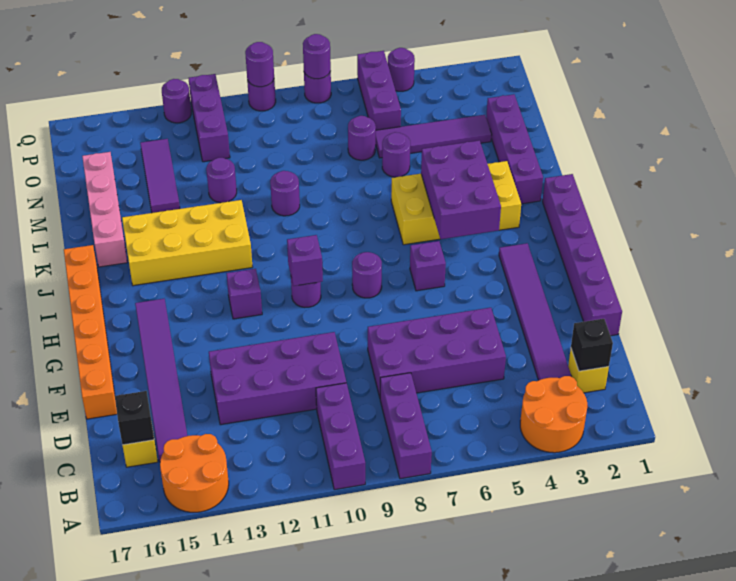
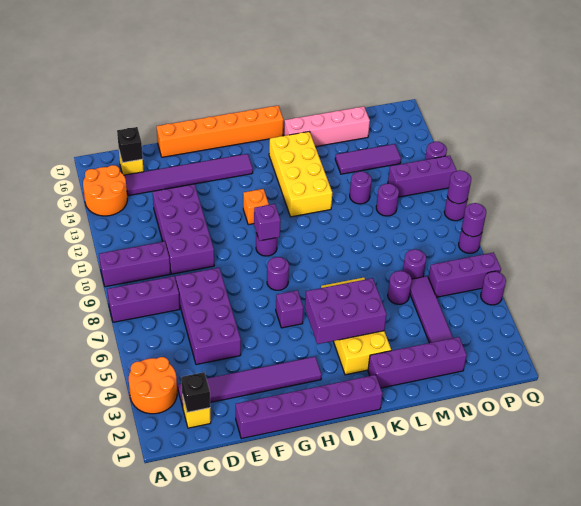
purple 1x1 brick [226,269,262,319] -> orange 1x1 brick [243,189,269,225]
purple 1x1 round brick [270,171,300,216] -> purple 1x1 round brick moved to [376,184,399,216]

